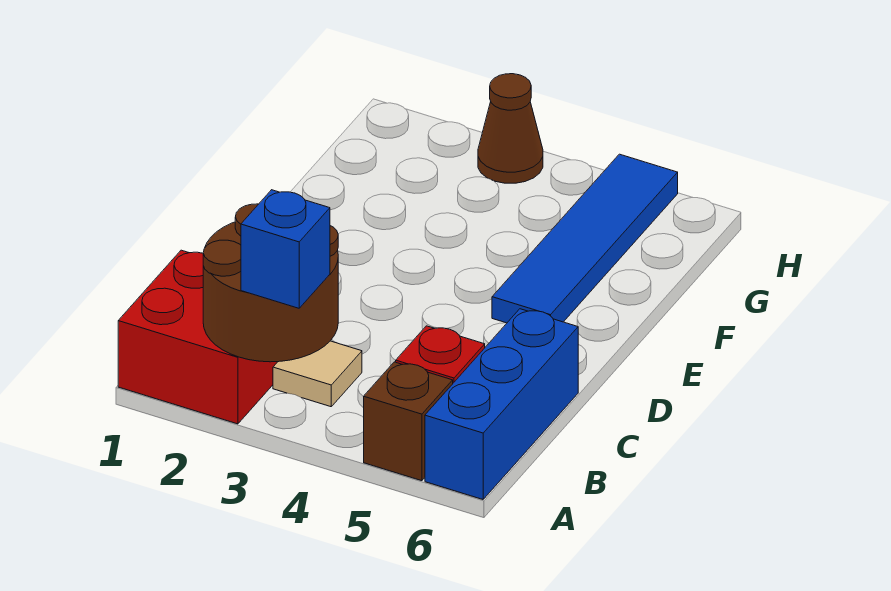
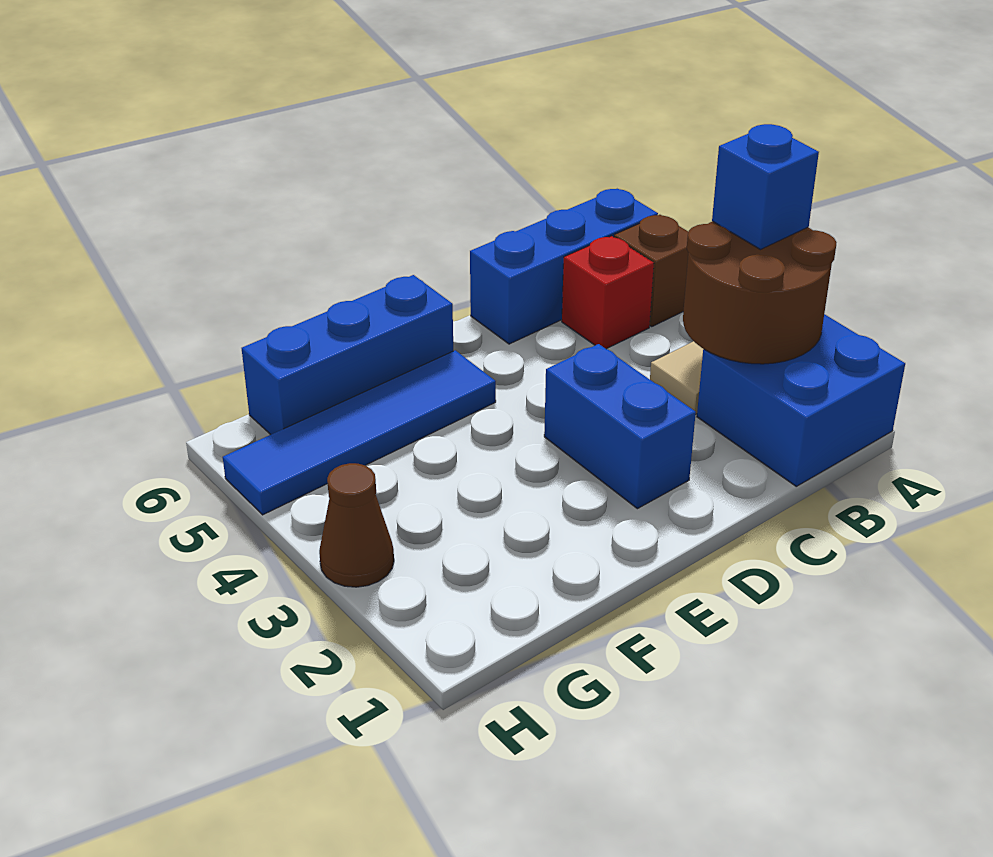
red 2x2 brick [118,250,277,424] -> blue 2x2 brick [697,314,905,486]
none -> blue 1x2 brick [544,344,696,509]
none -> blue 1x3 brick [242,275,453,435]

